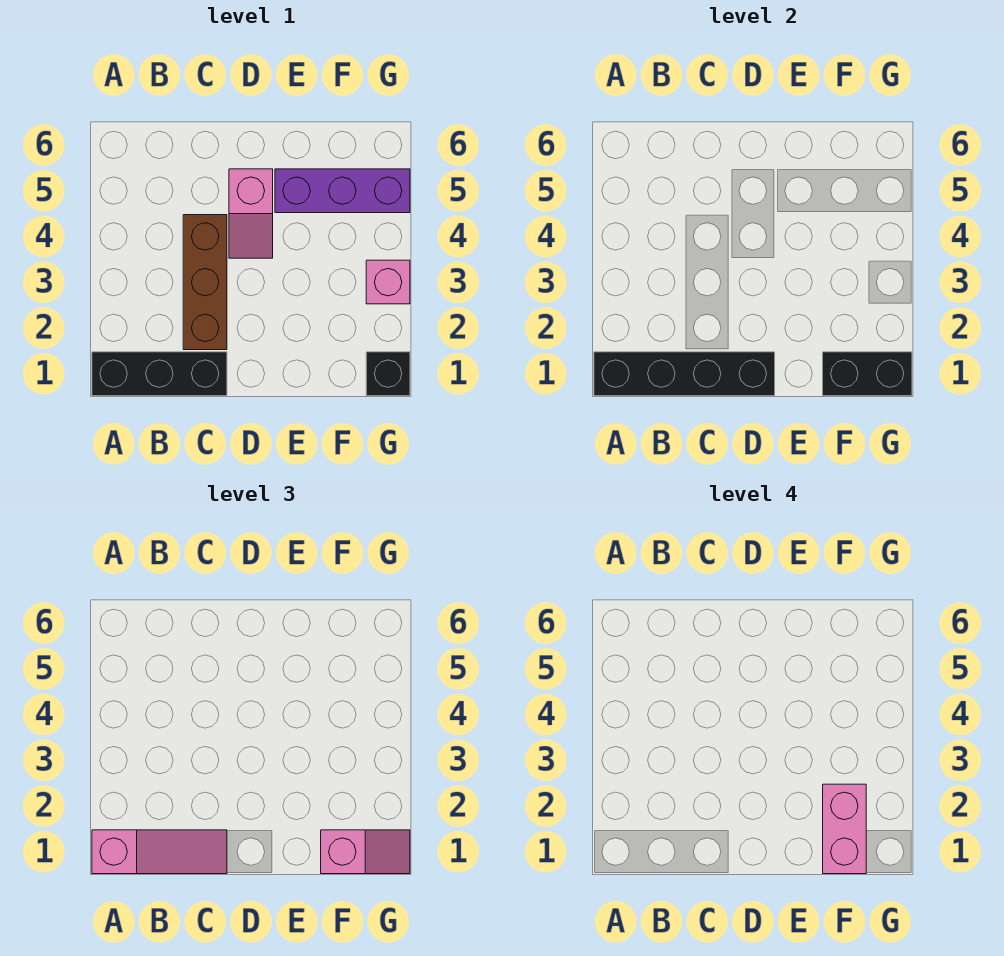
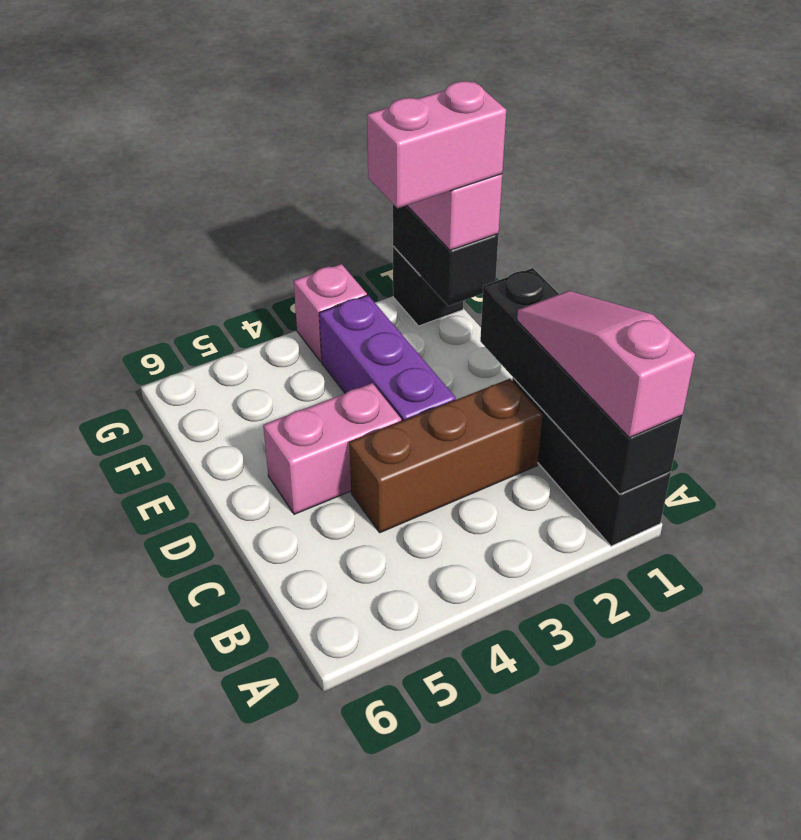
pink 1x2 slope [229,169,273,258] -> pink 1x2 brick [263,383,401,514]
purple 1x3 brick [275,169,410,213] -> purple 1x3 brick moved to [319,295,456,421]

